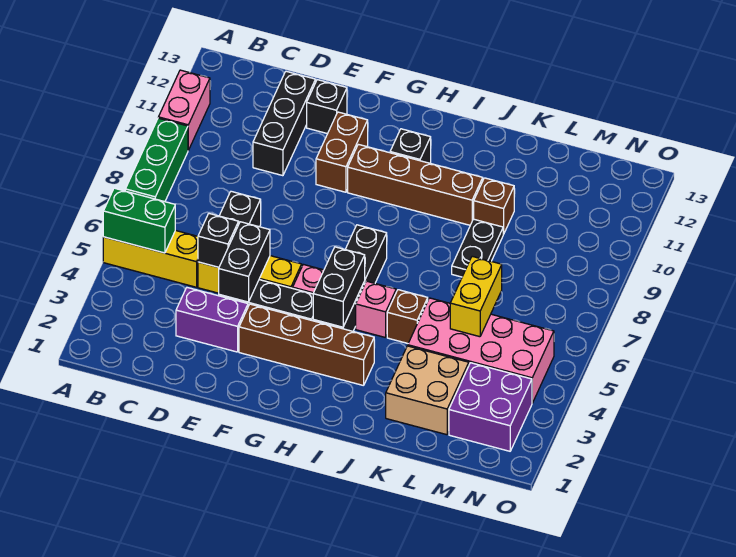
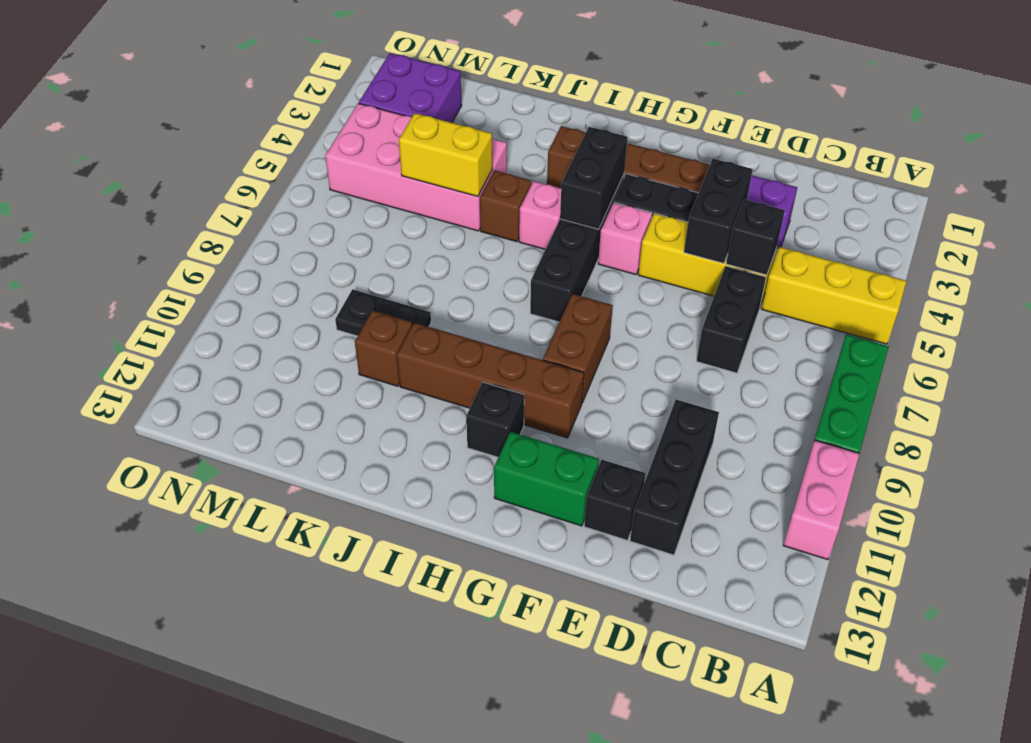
green 1x2 brick [103,188,175,253] -> green 1x2 brick moved to [494,432,599,526]
brown 1x2 brick [316,112,368,192] -> brown 1x2 brick moved to [543,294,613,403]
tan 2x2 brick [386,346,469,435] -> none
black 1x2 plate [452,219,503,277] -> black 1x2 plate turned to [335,289,431,336]
yellow 1x2 brick [450,256,502,337] -> yellow 1x2 brick turned to [399,113,492,197]

